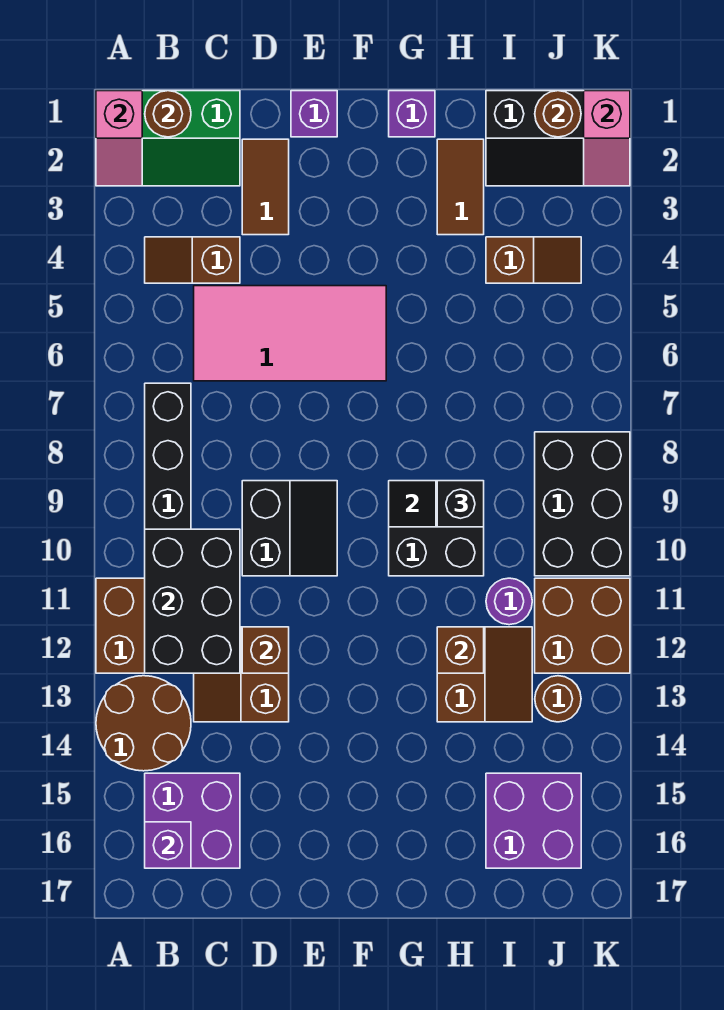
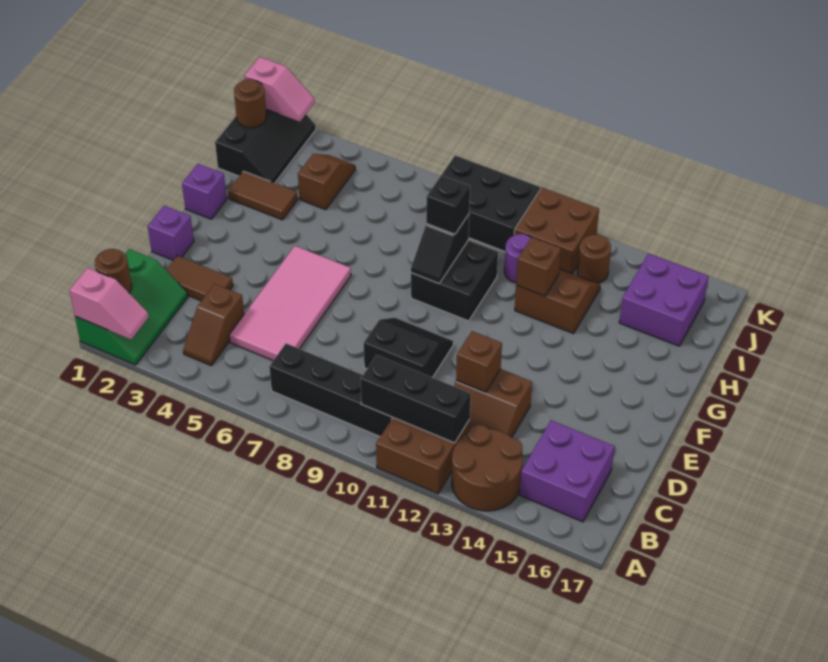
black 2x3 brick [145,529,240,673] -> black 1x3 brick [361,355,471,443]
purple 1x1 brick [145,822,191,868] -> none

